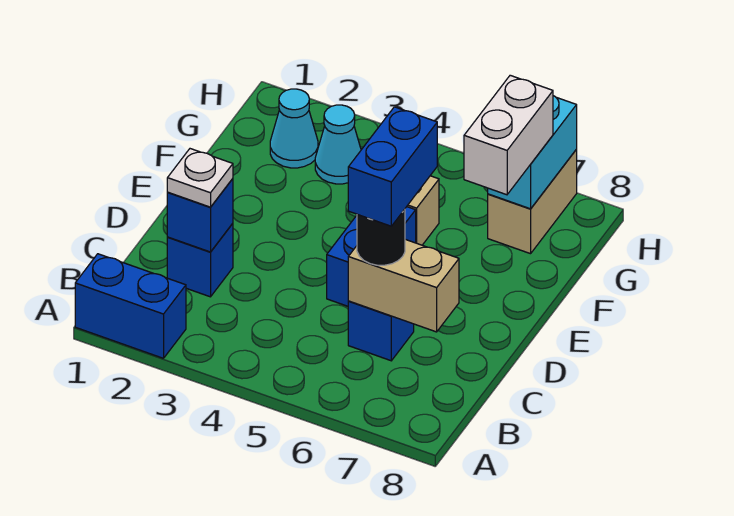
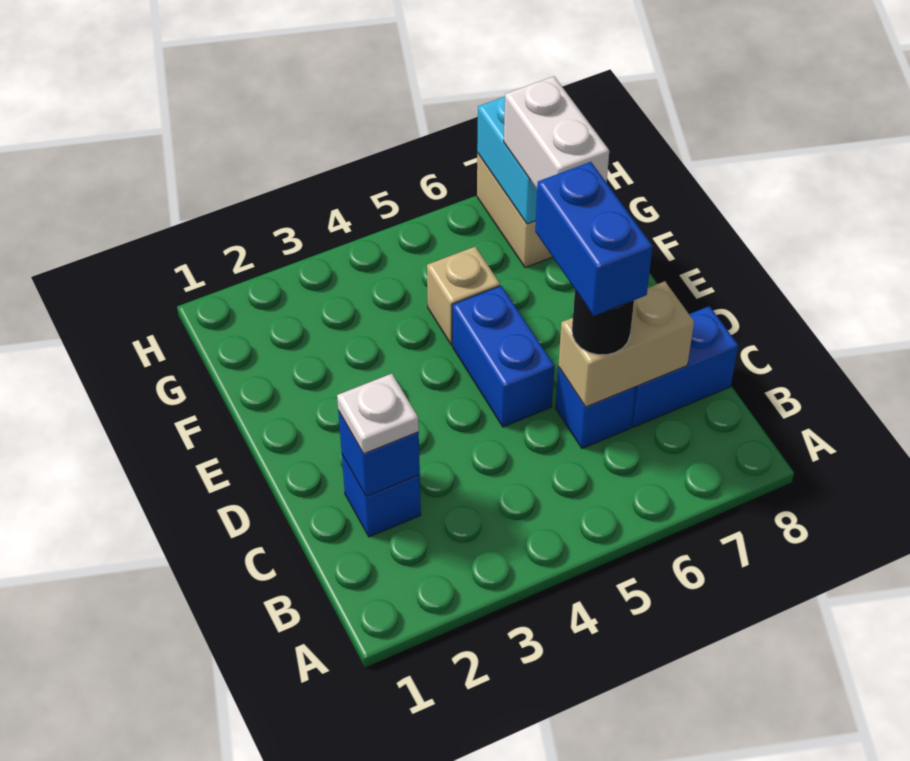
blue 1x2 brick [75,254,186,358] -> blue 1x2 brick moved to [631,306,738,427]
cyan 1x1 cone [270,89,318,168] -> none
cyan 1x1 cone [315,105,361,184] -> none

